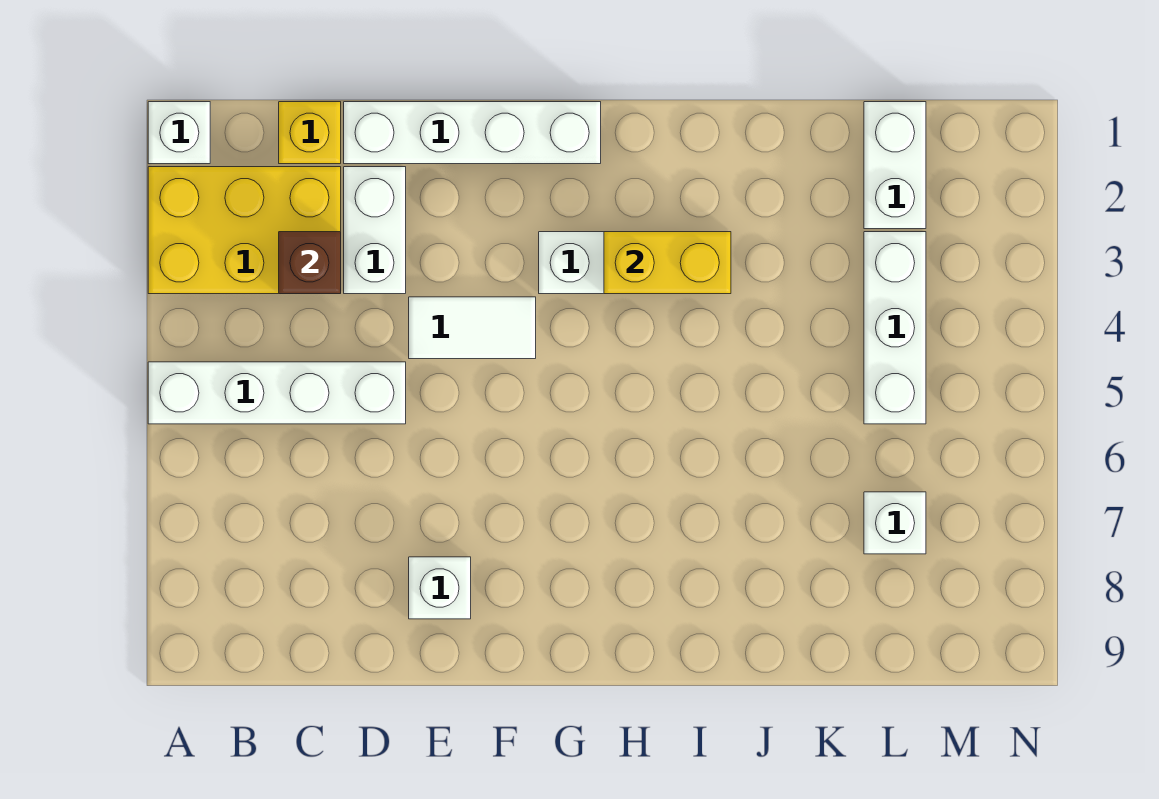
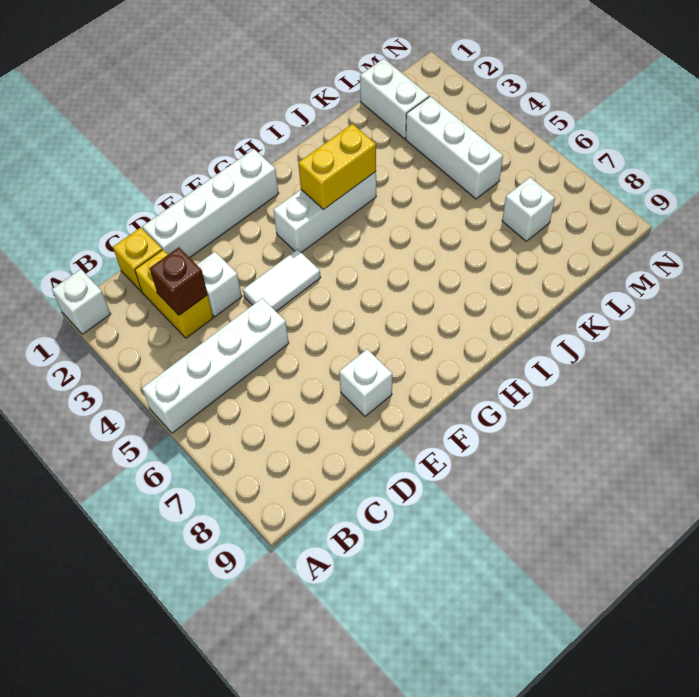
yellow 2x3 brick [148,167,341,294] -> yellow 1x2 brick [135,250,213,338]
white 1x2 brick [344,167,406,294] -> white 1x1 brick [197,252,242,317]

